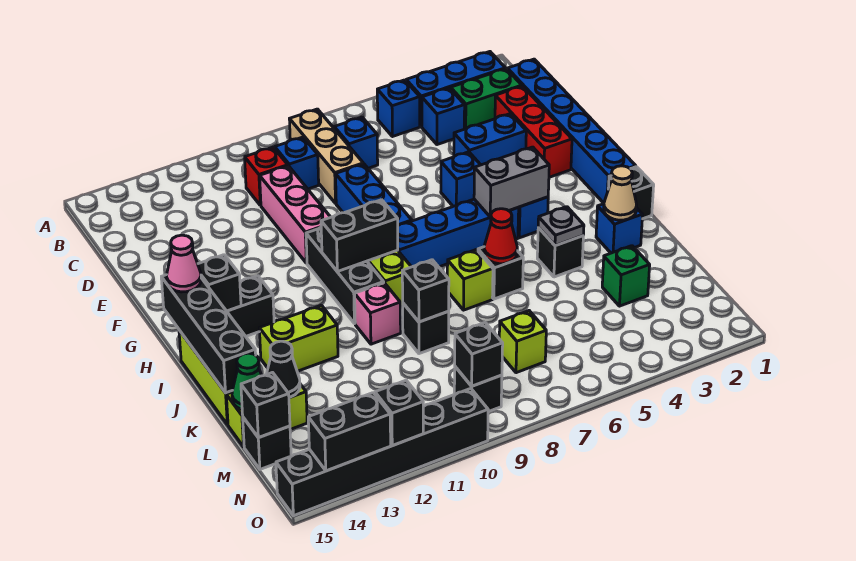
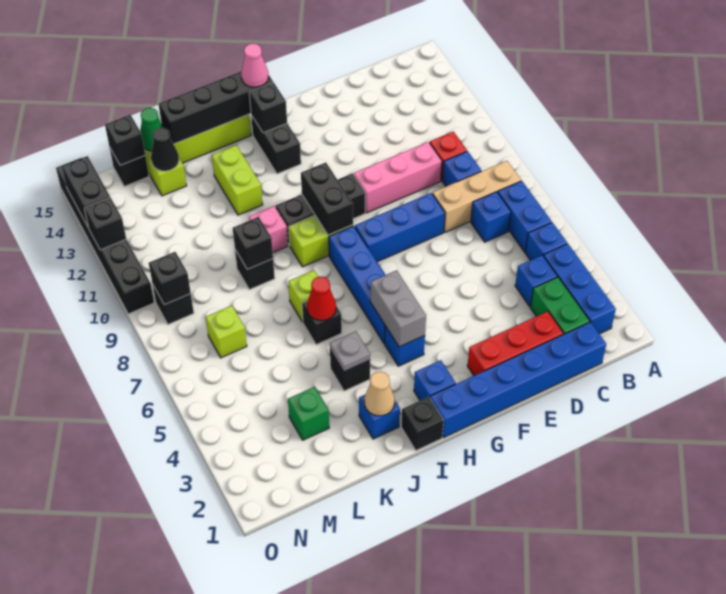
blue 1x2 brick [454,114,526,165] -> blue 1x2 brick moved to [498,181,552,252]
blue 1x1 brick [441,152,480,206] -> blue 1x1 brick moved to [414,360,456,400]

